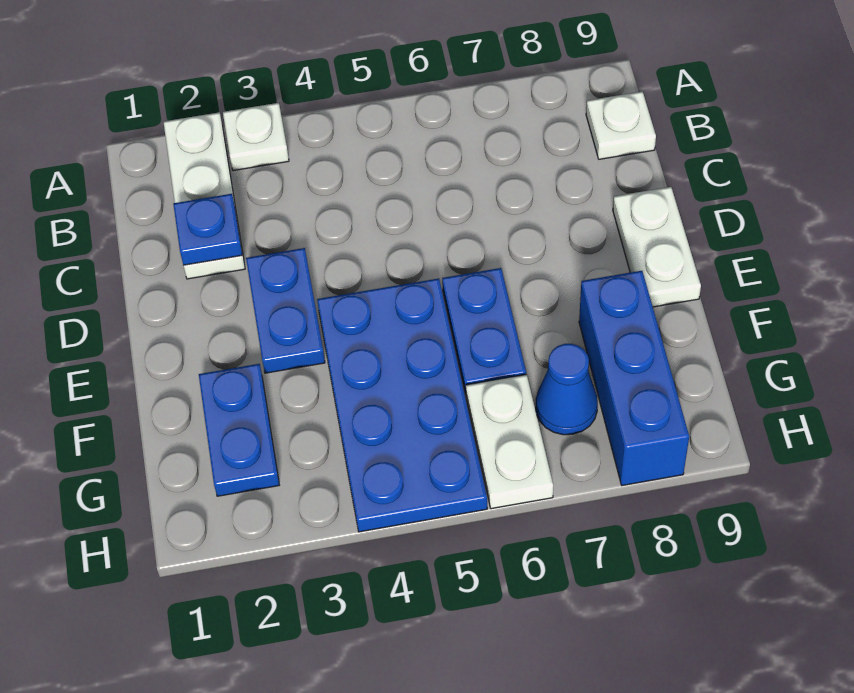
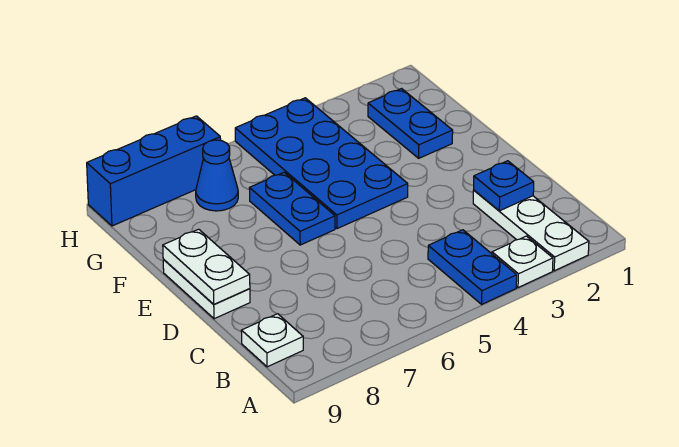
blue 1x2 plate [246,248,325,373] -> blue 1x2 plate moved to [428,230,517,304]
blue 1x3 brick [579,271,689,485] -> blue 1x3 brick turned to [87,116,221,226]
white 1x2 plate [466,375,553,509] -> white 1x2 plate moved to [163,229,250,304]

